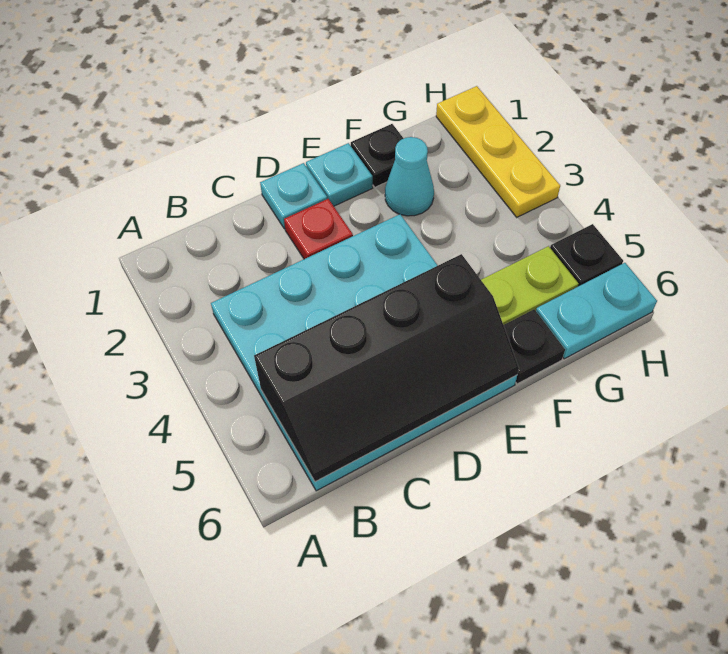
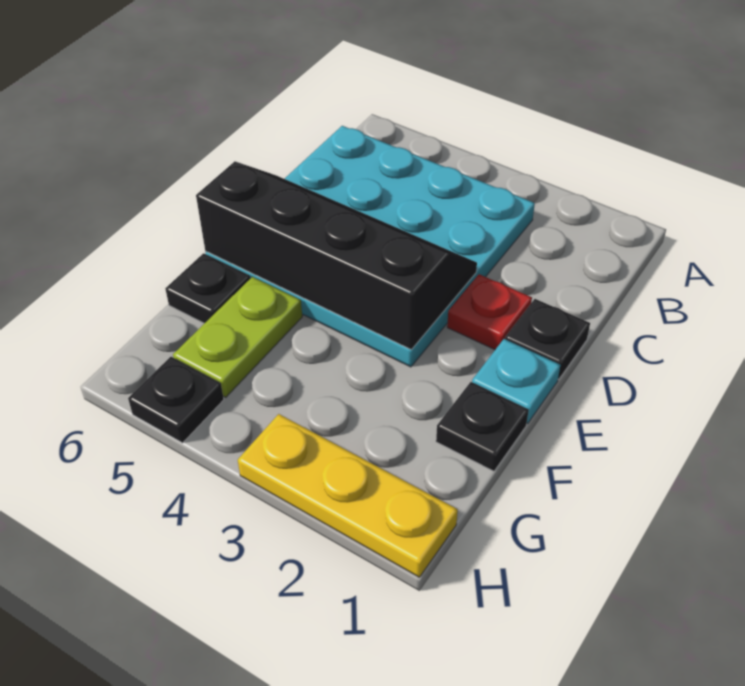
black 2x4 slope [254,254,519,482] -> black 2x4 slope turned to [196,161,477,350]
cyan 1x1 plate [260,163,327,229] -> black 1x1 plate [505,299,590,379]
cyan 1x1 cone [385,137,434,216] -> none
cyan 1x2 plate [536,263,657,359] -> none

